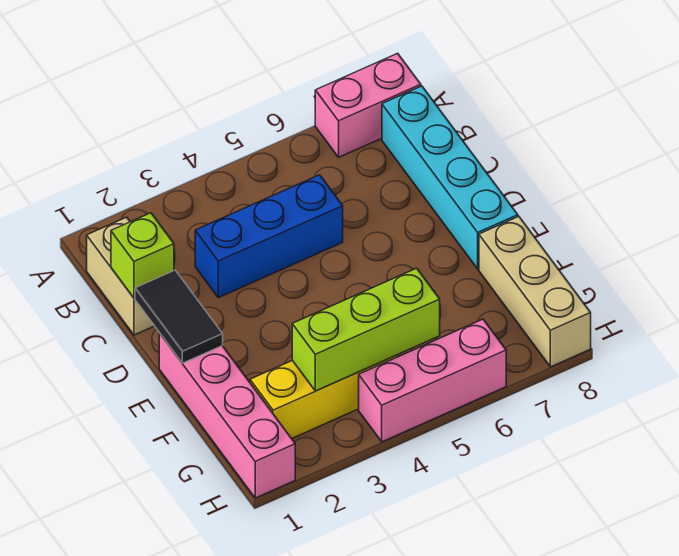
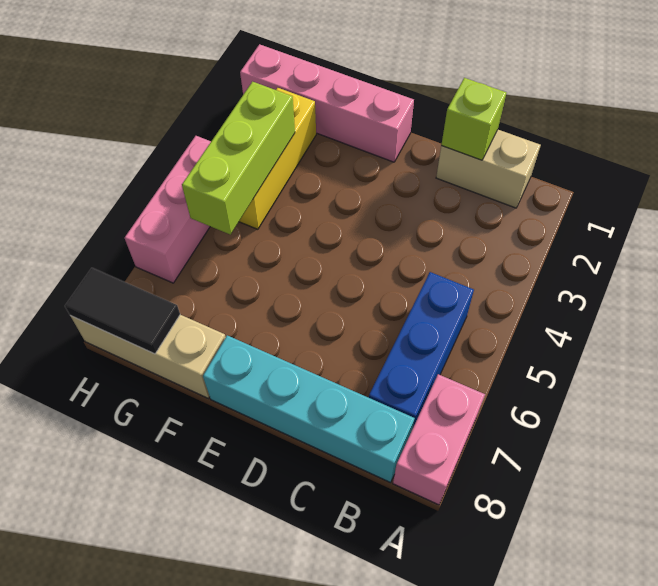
blue 1x3 brick [195,175,343,298] -> blue 1x3 brick moved to [369,272,474,427]
black 1x2 tile [135,270,223,363] -> black 1x2 tile moved to [65,268,180,354]

